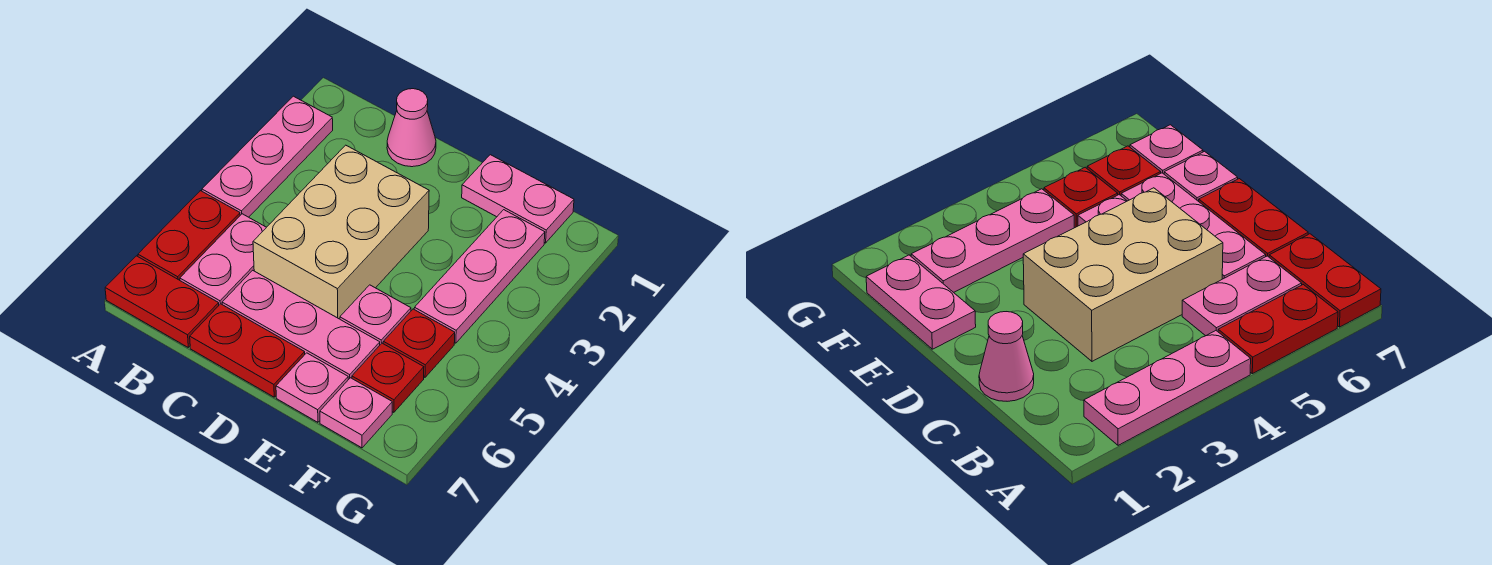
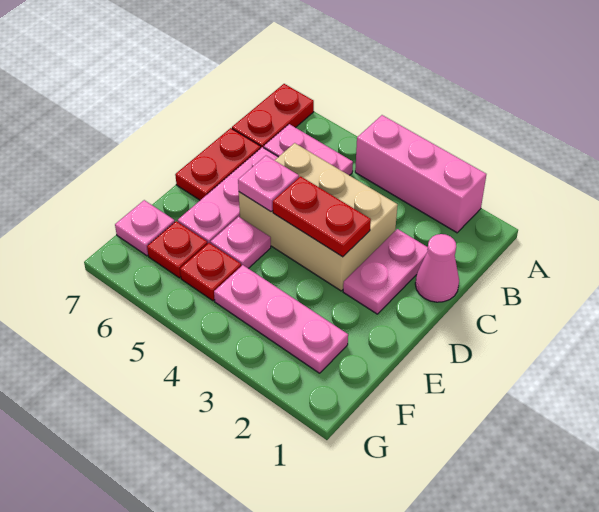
pink 1x3 plate [202,96,333,217] -> pink 1x3 brick [355,115,486,233]
red 1x2 plate [138,191,240,280] -> red 1x2 plate moved to [273,176,371,257]
pink 1x2 plate [462,155,574,243] -> pink 1x2 plate moved to [343,229,428,314]
pink 1x1 plate [276,353,348,422] -> pink 1x1 plate moved to [238,156,299,212]

